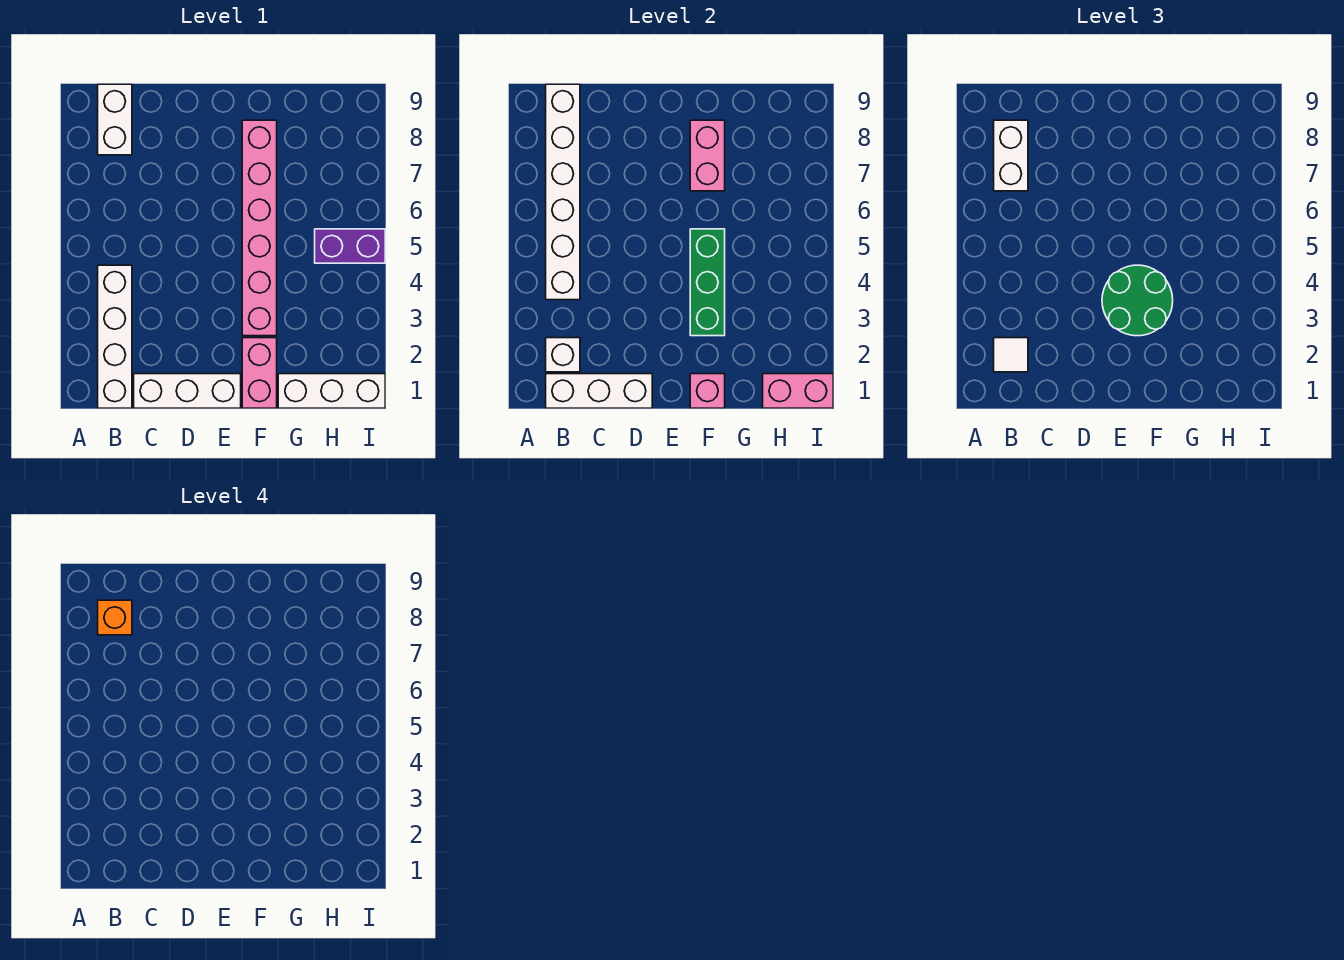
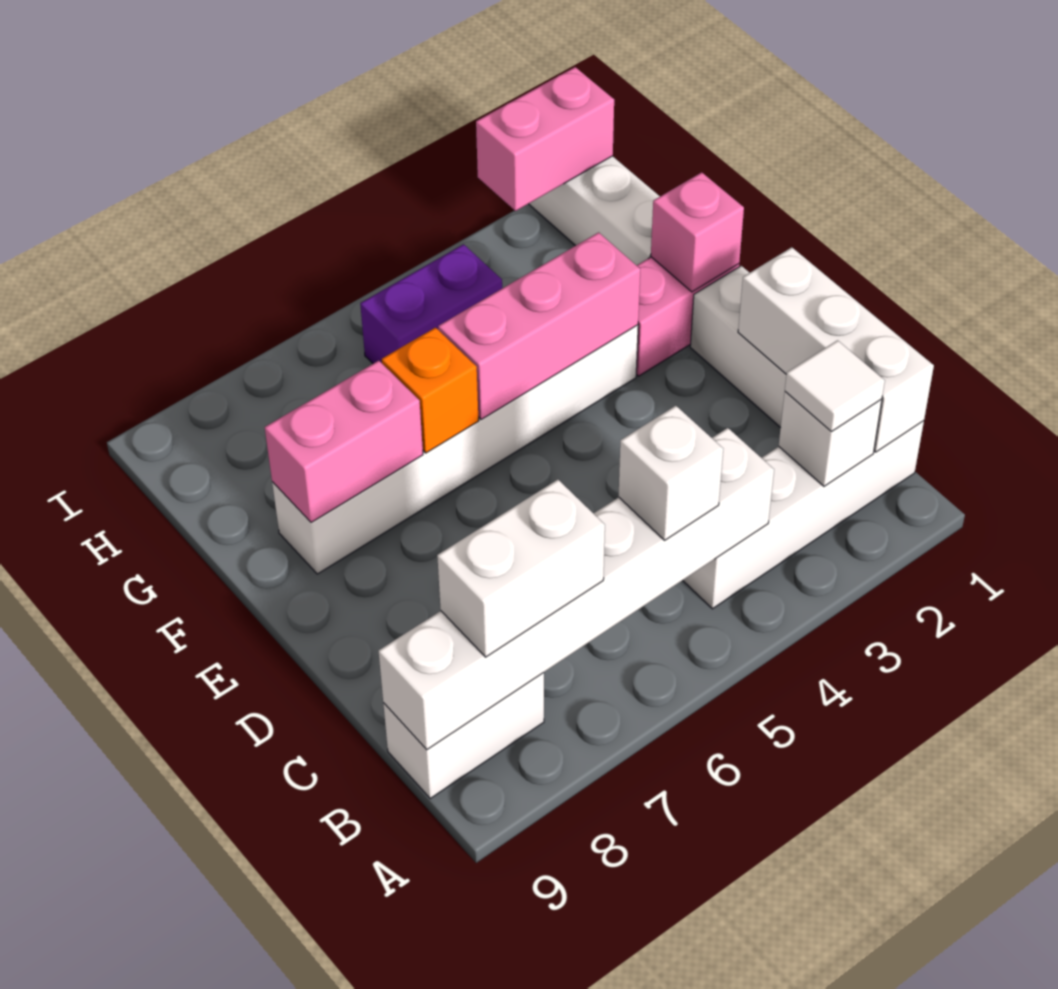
none -> white 1x1 brick [619,406,723,540]
orange 1x1 brick [98,600,132,635] -> orange 1x1 brick moved to [382,328,479,453]
green 2x2 round brick [1102,265,1173,336] -> none
pink 1x6 brick [242,120,277,336] -> white 1x6 brick [272,325,638,574]
green 1x3 brick [690,229,725,336] -> pink 1x3 brick [438,232,640,419]
pink 1x2 brick [763,374,833,408] -> pink 1x2 brick turned to [476,67,614,211]
purple 1x2 brick [315,229,385,263] -> purple 1x2 brick turned to [360,244,502,364]

